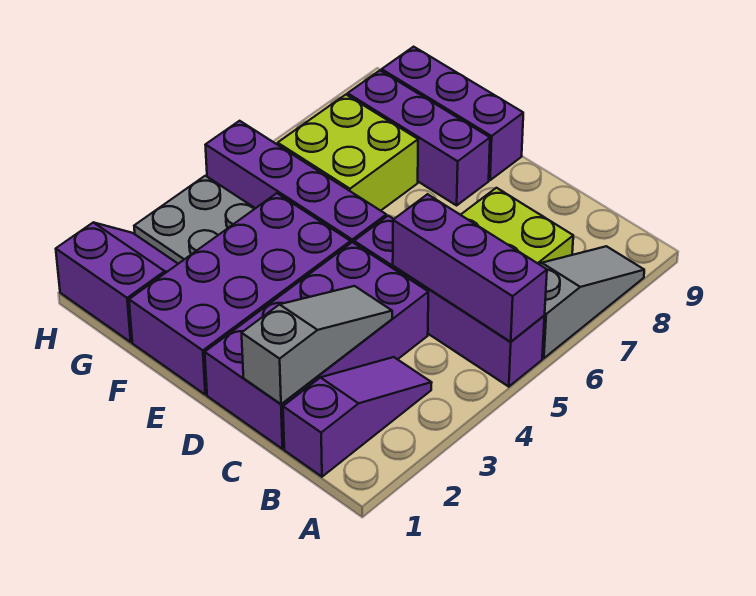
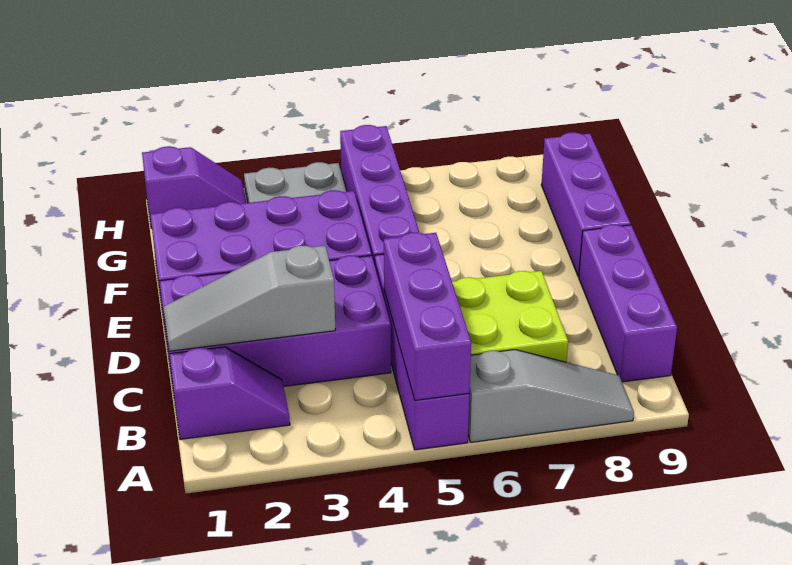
purple 1x3 slope [283,357,432,477] -> purple 1x2 slope [170,347,290,439]
grey 1x3 slope [242,286,392,404] -> grey 1x3 slope turned to [163,246,335,351]
purple 1x3 brick [348,71,490,205] -> purple 1x3 brick moved to [579,225,677,382]
lime 2x2 brick [278,95,418,211] -> none
purple 2x2 slope [56,223,178,342] -> purple 1x2 slope [142,146,246,228]

